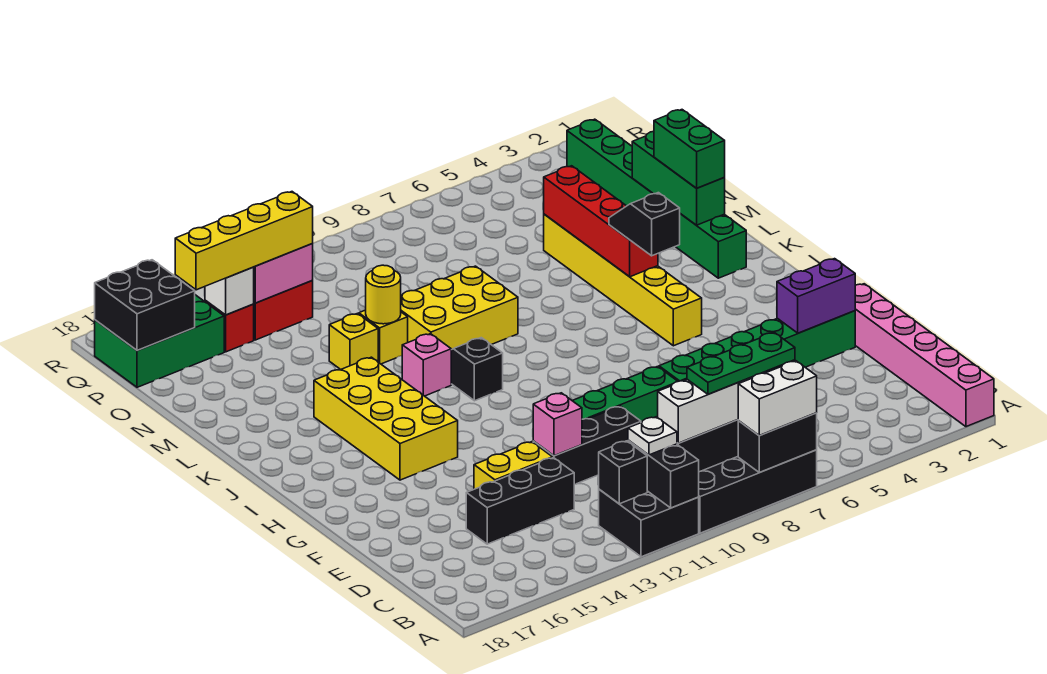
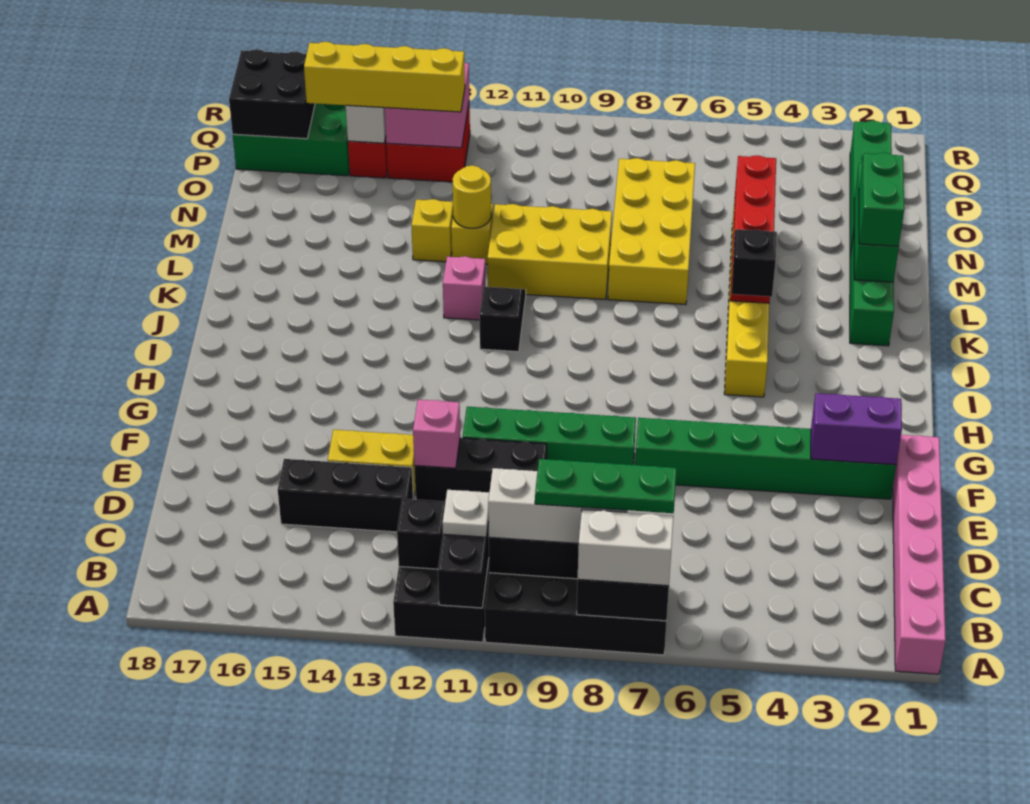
yellow 2x4 brick [314,357,458,480] -> yellow 2x4 brick moved to [608,158,695,304]

